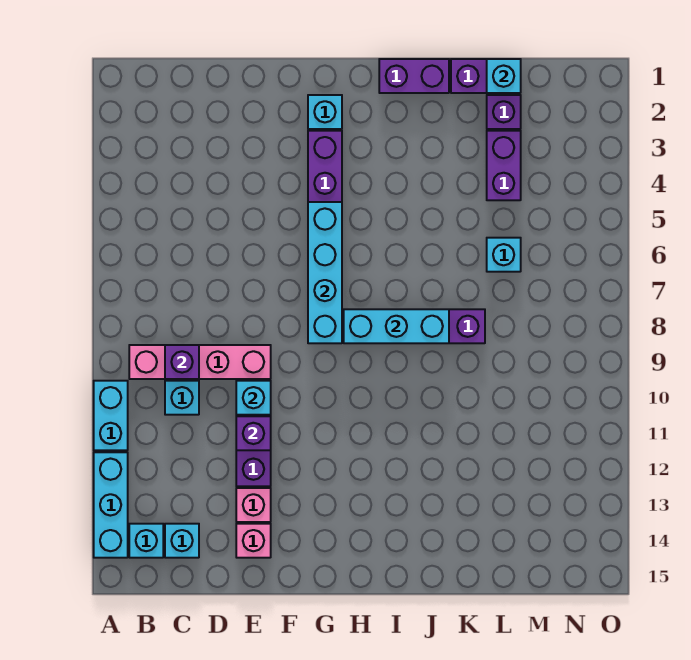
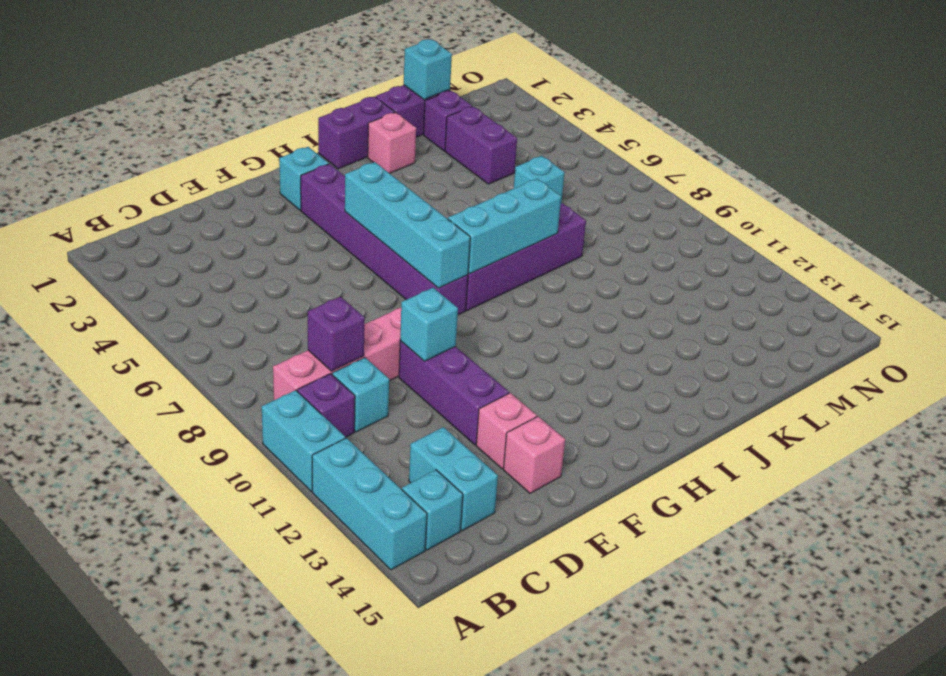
cyan 1x1 brick [165,524,199,558] -> cyan 1x2 brick [409,427,498,531]
purple 1x1 brick [236,416,271,450] -> purple 1x1 brick moved to [297,374,355,437]
none -> pink 1x1 brick [368,112,416,173]

